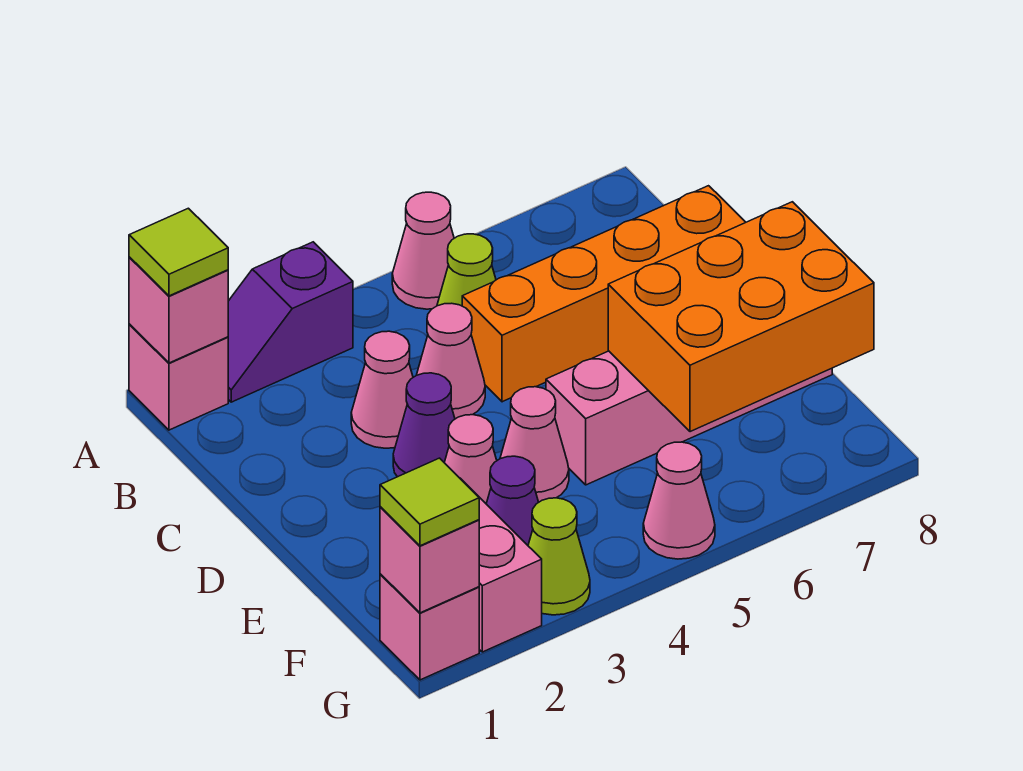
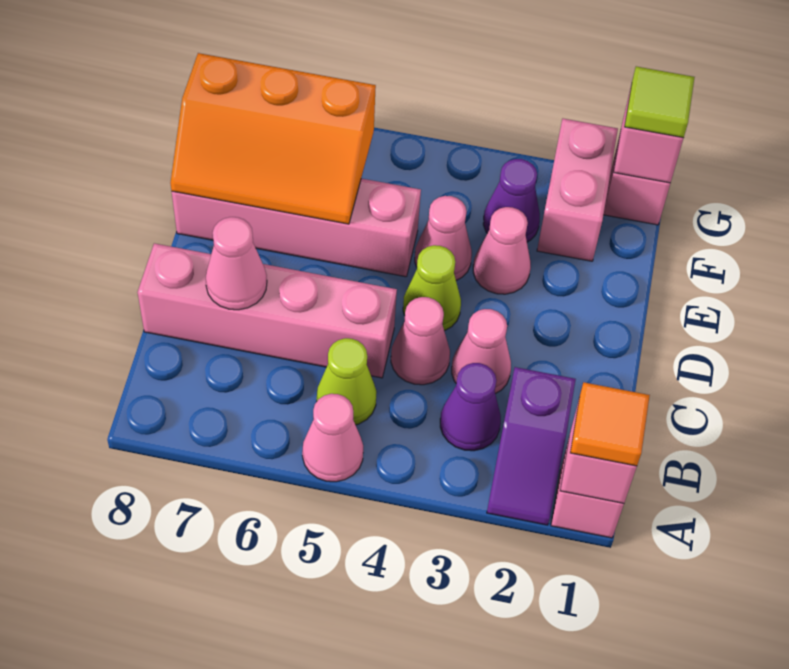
lime 1x1 tile [129,208,228,296] -> orange 1x1 tile [570,382,650,466]
purple 1x2 slope [228,242,353,402] -> purple 1x2 slope turned to [487,367,576,525]
orange 1x4 brick [462,186,746,402] -> pink 1x4 brick [137,243,397,378]
purple 1x1 cone [393,373,455,477] -> purple 1x1 cone moved to [440,363,501,451]
orange 2x3 brick [608,202,874,432] -> orange 2x3 slope [170,53,376,224]
lime 1x1 cone [528,498,590,615] -> lime 1x1 cone moved to [403,245,461,331]
pink 1x1 cone [643,442,715,559] -> pink 1x1 cone moved to [206,217,267,310]

